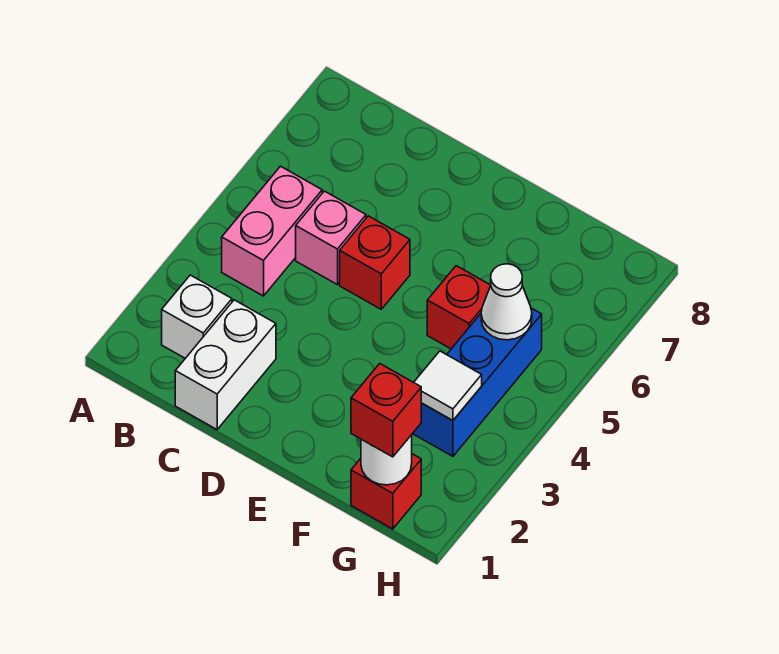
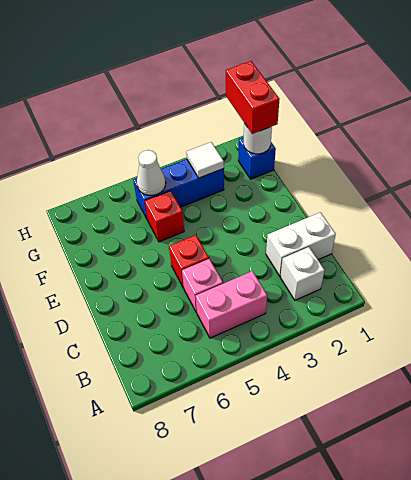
red 1x1 brick [351,454,421,529] -> blue 1x1 brick [238,137,276,179]
red 1x1 brick [351,364,421,457] -> red 1x2 brick [226,61,279,134]

